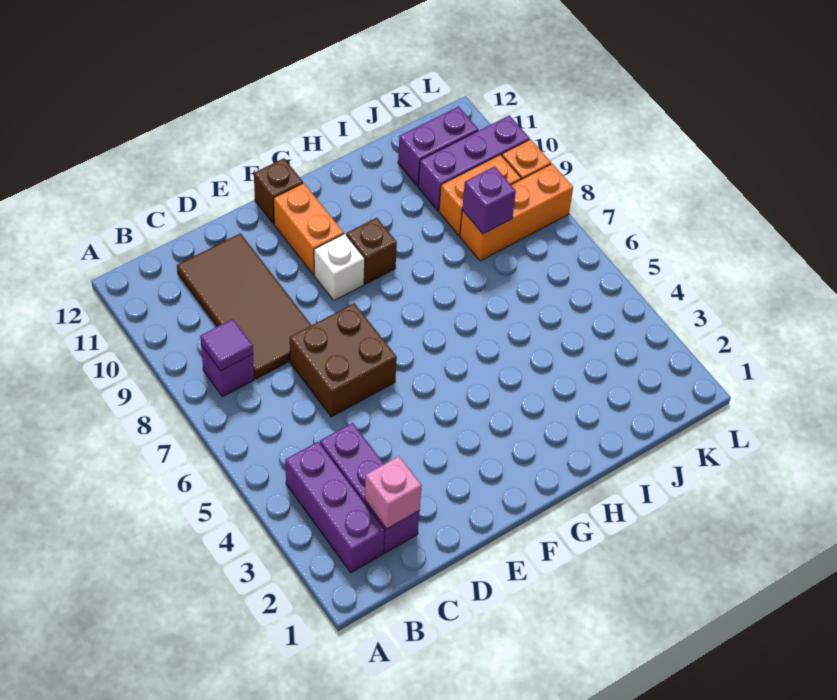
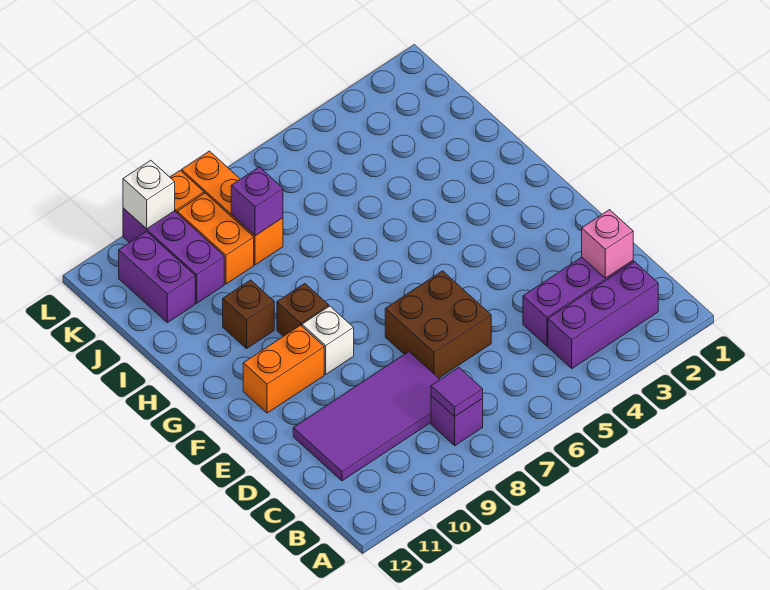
brown 2x4 tile [177,233,311,379] -> purple 2x4 tile [293,352,440,481]
brown 1x1 brick [254,158,303,224] -> brown 1x1 brick moved to [223,280,274,349]
none -> white 1x1 brick [123,160,175,229]

